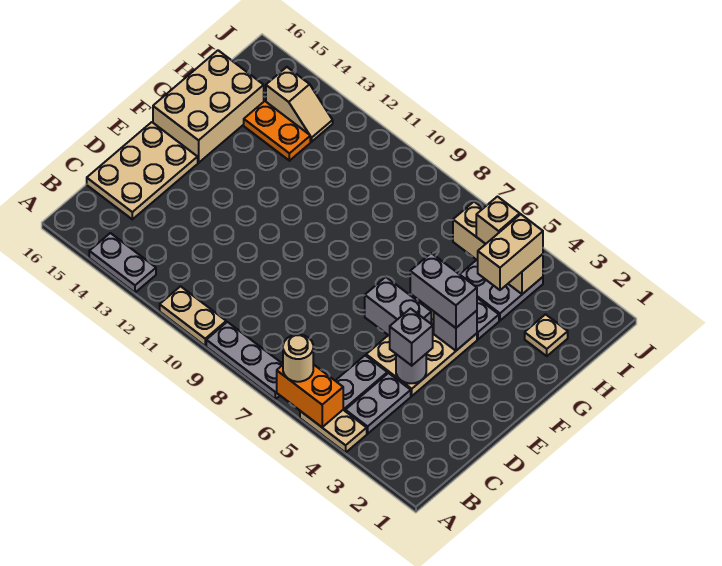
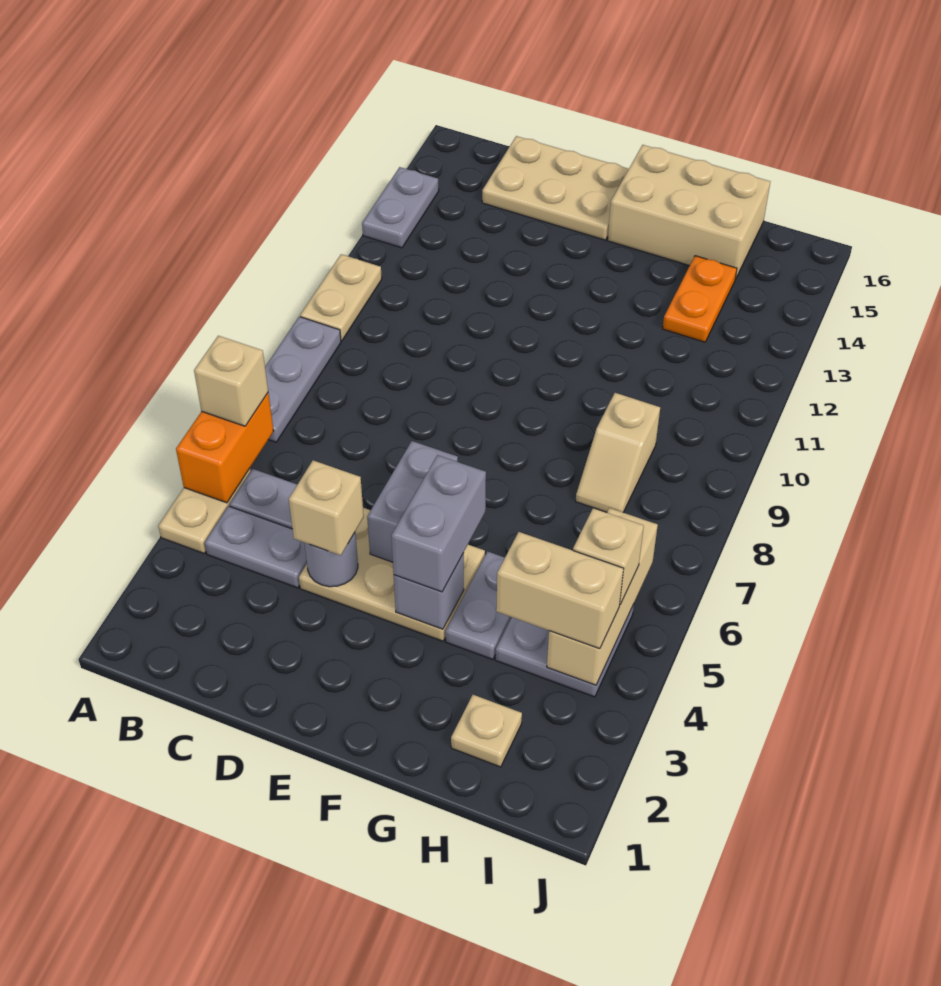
tan 1x1 round brick [283,335,313,382] -> tan 1x1 brick [194,336,268,426]
grey 1x1 brick [390,309,433,366] -> tan 1x1 brick [289,460,364,555]
tan 1x2 slope [266,67,333,142] -> tan 1x2 slope moved to [576,393,660,512]

